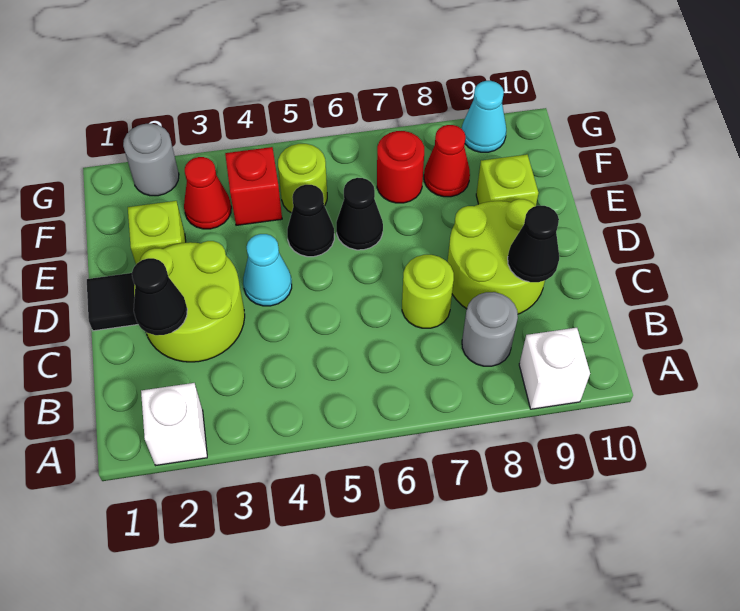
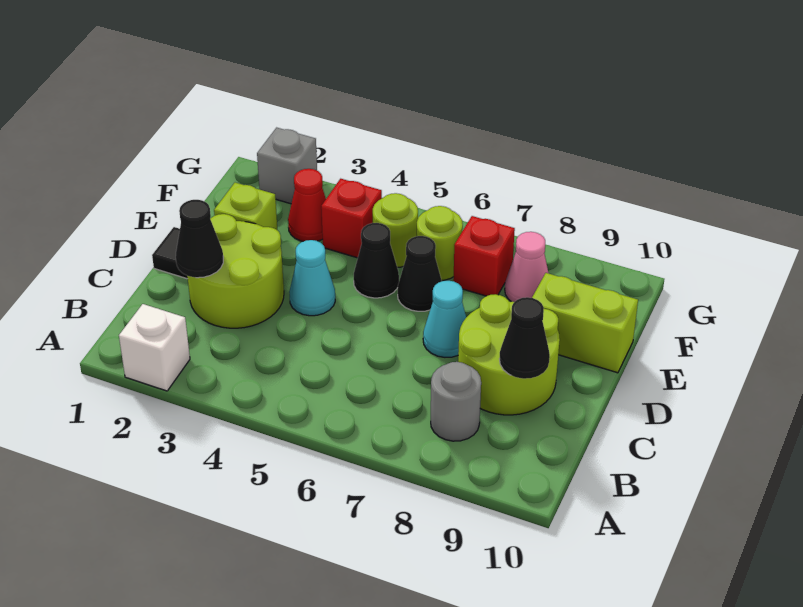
white 1x1 brick [519,328,590,409] -> none
lime 1x1 round brick [402,255,454,328] -> lime 1x1 round brick moved to [417,206,463,280]
lime 1x1 brick [476,154,539,206] -> lime 1x2 brick [532,273,638,373]
red 1x1 round brick [377,131,424,203] -> red 1x1 brick [453,216,515,296]
red 1x1 cone [424,125,470,197] -> pink 1x1 cone [505,232,548,302]
grey 1x1 round brick [123,124,179,196] -> grey 1x1 brick [257,128,317,204]
cyan 1x1 cone [462,81,506,152] -> cyan 1x1 cone moved to [423,281,466,357]

